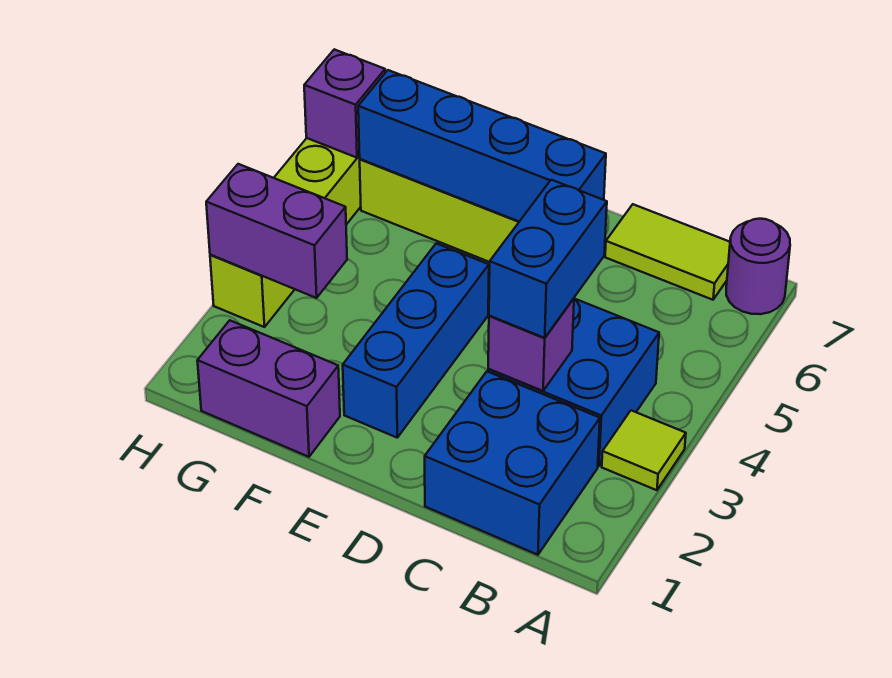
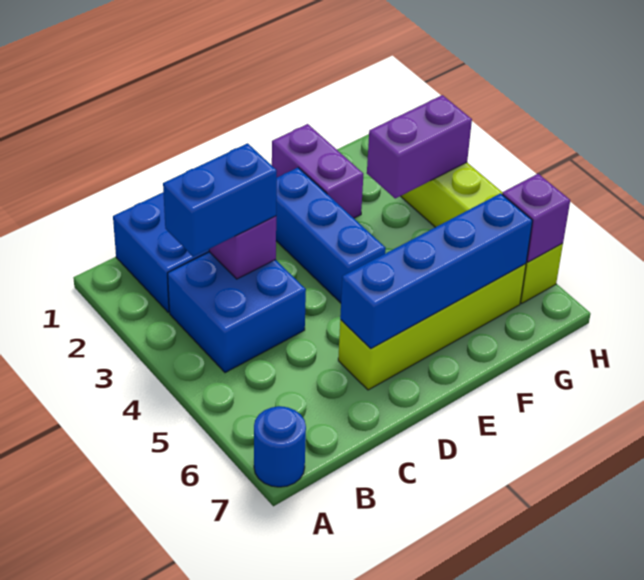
lime 1x1 tile [602,410,686,490] -> none
purple 1x1 round brick [726,219,790,314] -> blue 1x1 round brick [254,406,306,487]
lime 1x2 tile [605,204,730,300] -> none
blue 1x2 brick [489,180,607,338] -> blue 1x2 brick turned to [163,143,277,257]
purple 1x2 brick [197,320,340,457] -> purple 1x2 brick turned to [272,124,363,218]

